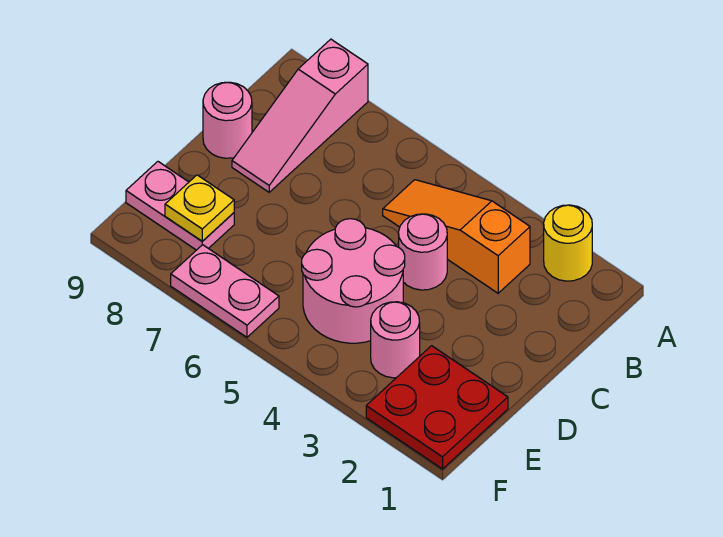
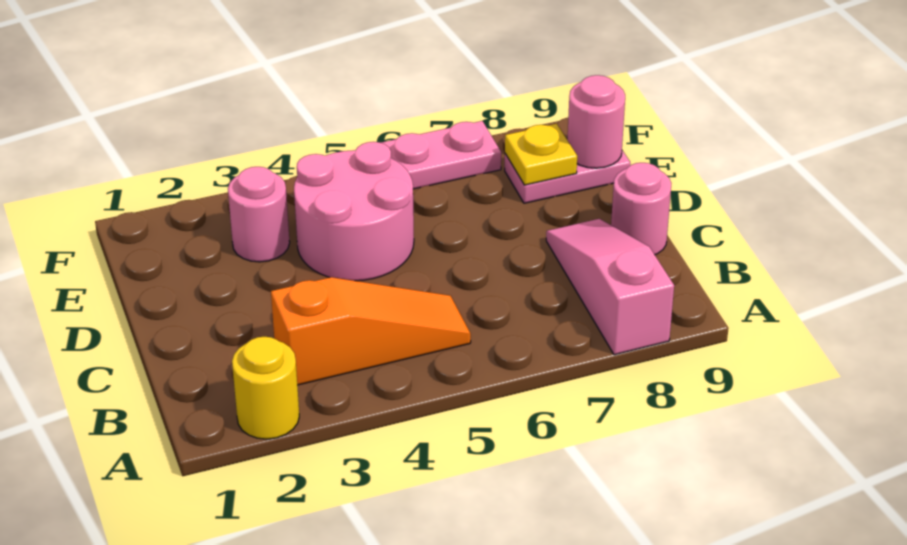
pink 1x1 round brick [399,214,447,290] -> pink 1x1 round brick moved to [567,75,625,168]
red 2x2 plate [366,346,508,469] -> none

